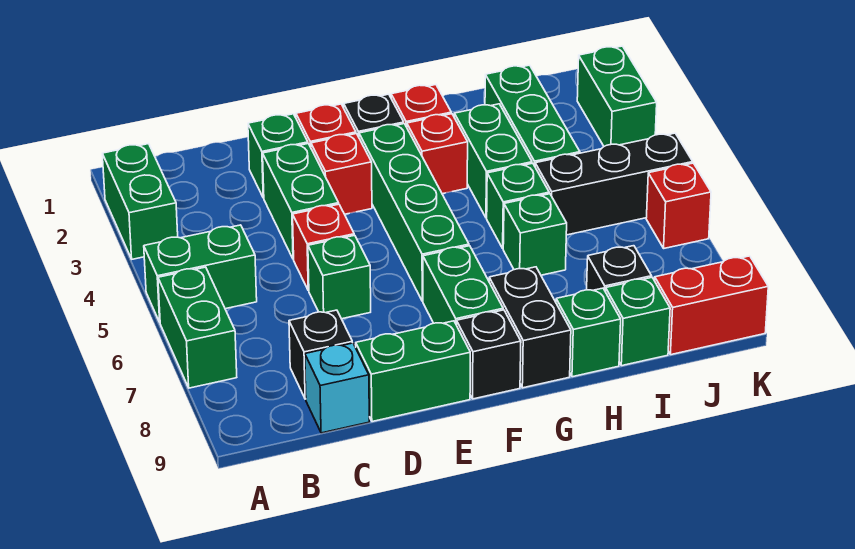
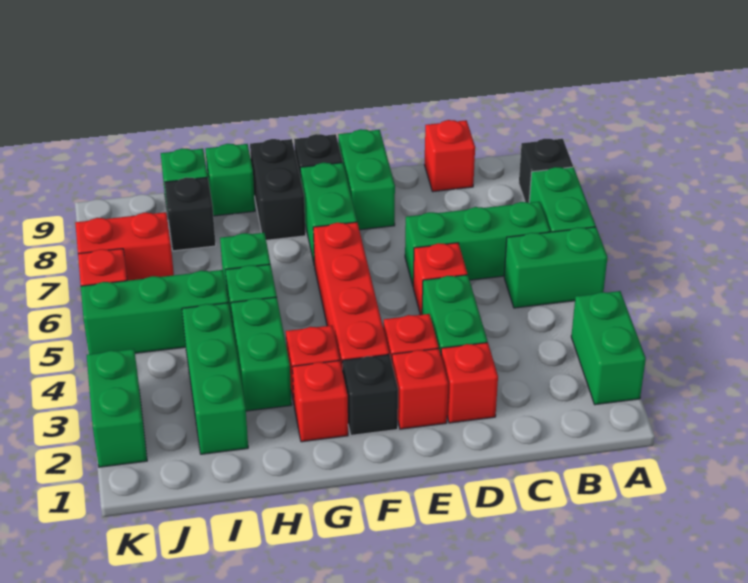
black 1x1 brick [289,310,352,399] -> black 1x1 brick moved to [519,139,573,202]
cyan 1x1 brick [305,343,369,433] -> red 1x1 brick [424,120,475,192]
green 1x1 brick [248,114,308,198] -> red 1x1 brick [441,343,498,423]
green 1x1 brick [308,235,371,319] -> green 1x3 brick [405,202,550,285]
green 1x2 brick [356,321,470,422] -> green 1x2 brick turned to [338,129,395,230]
green 1x4 brick [359,124,469,301] -> red 1x4 brick [313,222,389,371]
black 1x3 brick [535,133,693,235] -> green 1x3 brick [81,270,228,354]
red 1x2 brick [655,256,768,355] -> red 1x2 brick moved to [75,212,174,281]

